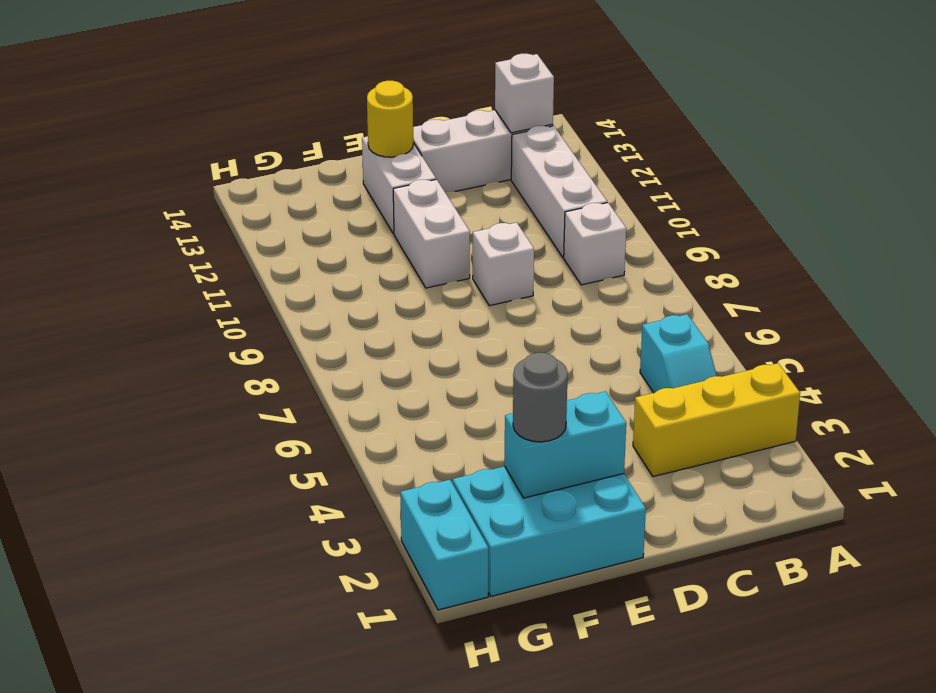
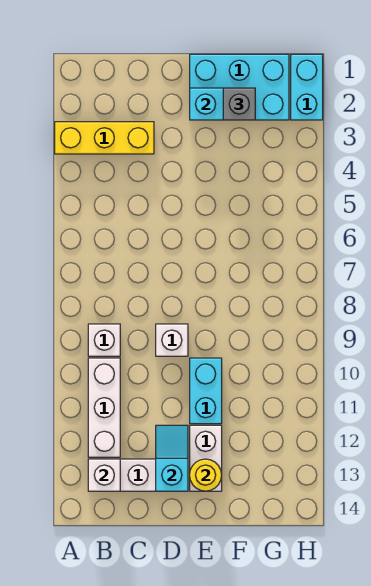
cyan 1x2 slope [640,314,717,393] -> cyan 1x2 slope moved to [156,425,188,491]
white 1x2 brick [393,179,470,288] -> cyan 1x2 brick [190,358,222,424]
grey 1x1 round brick [513,353,568,442] -> grey 1x1 brick [223,88,255,120]

